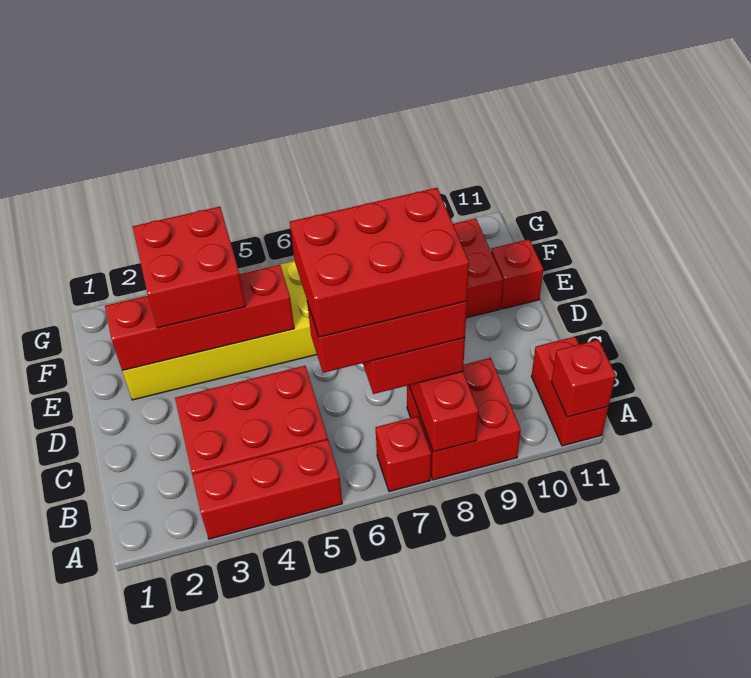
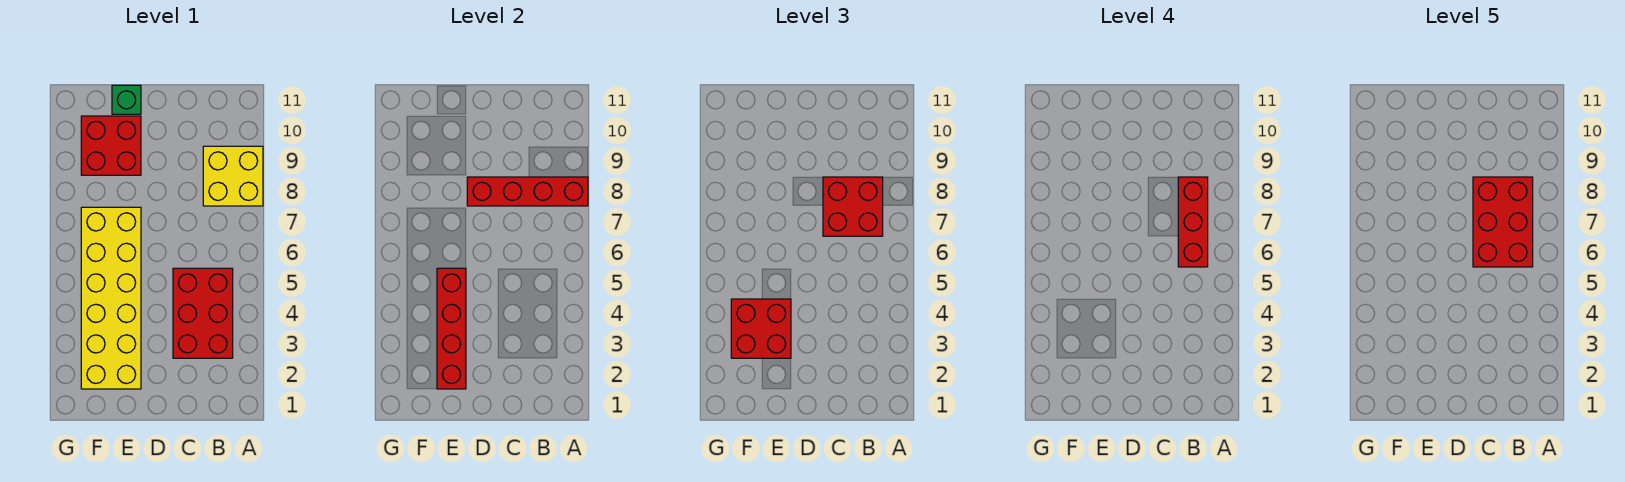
red 1x3 brick [192,439,342,539] -> none
red 1x1 brick [375,416,431,492] -> none
red 2x2 brick [407,358,521,480] -> yellow 2x2 brick [203,146,263,206]
red 1x2 brick [531,337,608,446] -> none
red 1x1 brick [551,340,616,417] -> none
red 1x1 brick [491,239,543,309] -> green 1x1 brick [112,85,141,114]

